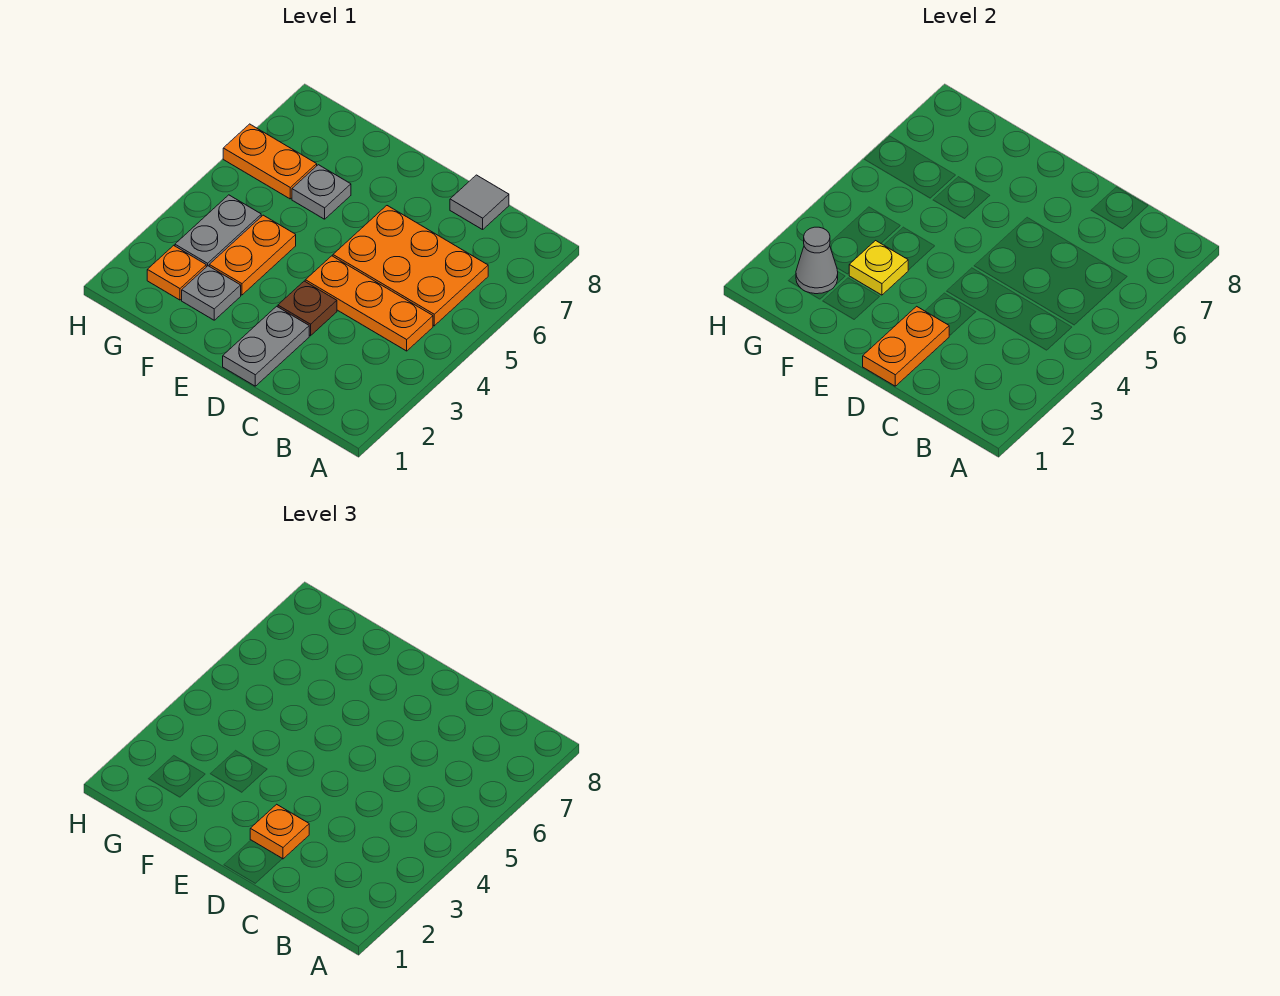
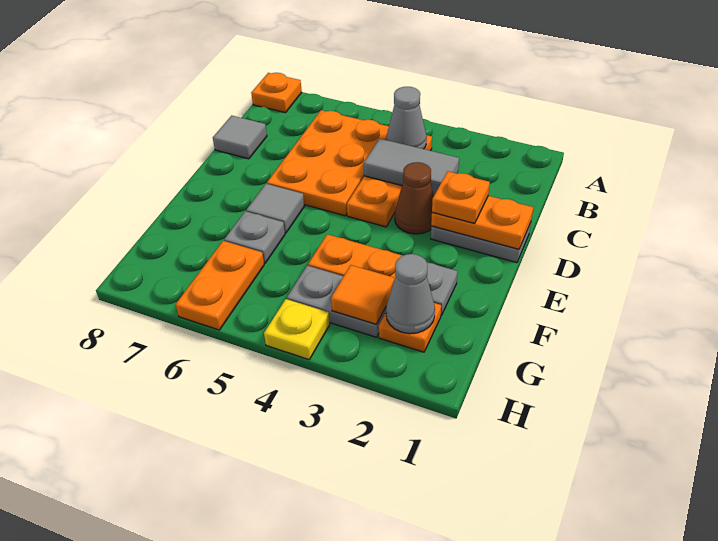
none -> orange 1x1 plate [251,73,302,113]
none -> grey 1x1 cone [387,87,427,149]
none -> grey 1x2 tile [364,139,459,194]
brown 1x1 plate [278,281,337,336] -> brown 1x1 cone [395,162,434,234]
none -> grey 1x1 tile [246,184,304,233]
yellow 1x1 plate [849,241,908,295] -> yellow 1x1 plate moved to [264,299,330,360]
none -> orange 1x1 tile [331,265,394,324]

